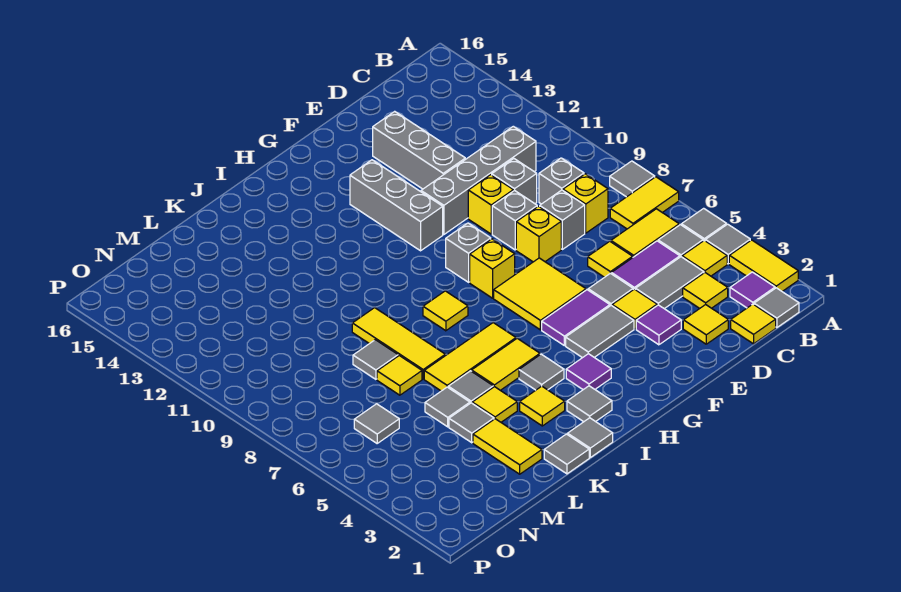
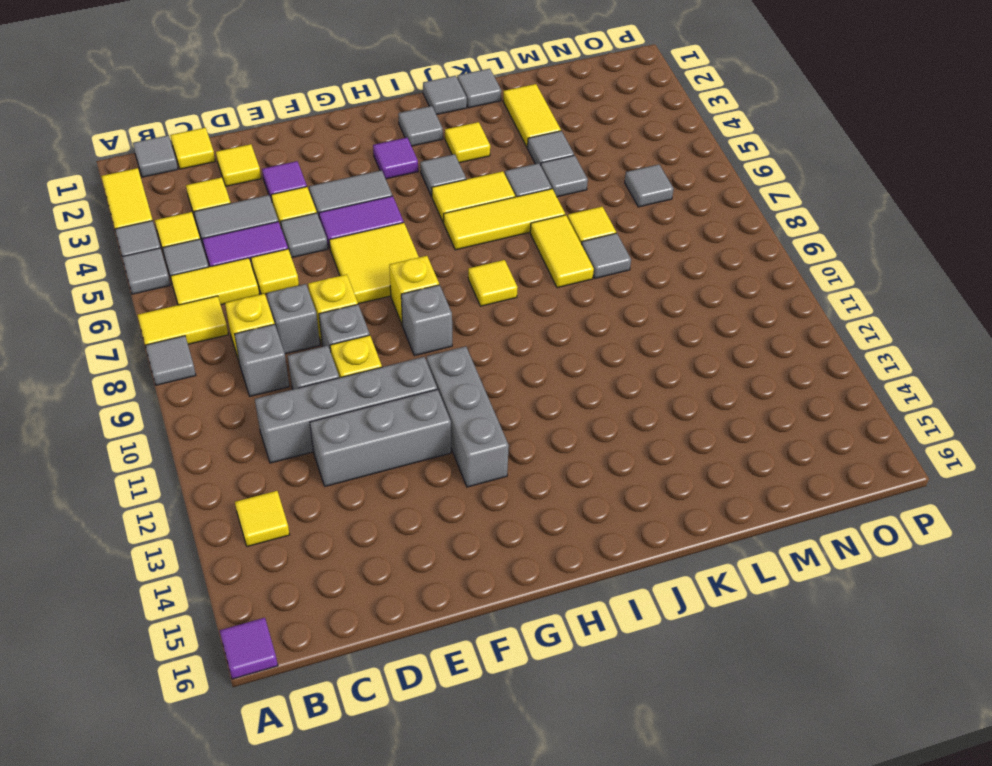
purple 1x1 tile [730,272,775,308] -> purple 1x1 tile moved to [220,618,278,679]
grey 1x3 brick [373,111,465,189] -> grey 1x3 brick turned to [310,389,451,486]
yellow 1x1 tile [472,387,517,422] -> yellow 1x1 tile moved to [235,491,290,547]
yellow 1x3 tile [352,308,445,379] -> yellow 1x2 tile [530,215,594,288]

